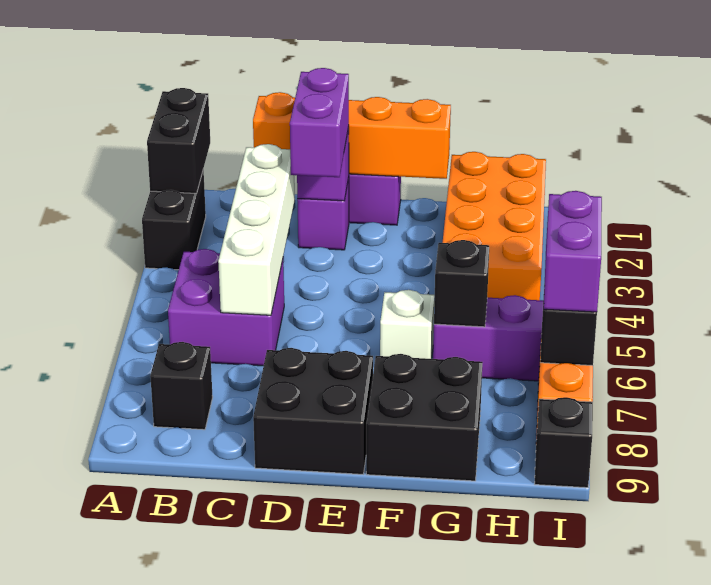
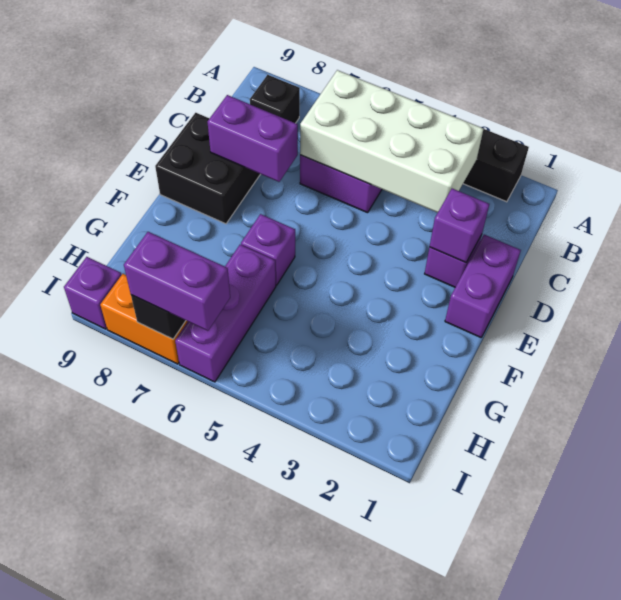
black 1x2 brick [147,88,210,193] -> none
orange 1x4 brick [253,92,451,179] -> none
white 1x4 brick [218,144,295,315] -> white 2x4 brick [300,70,484,213]
purple 1x2 brick [290,68,349,177] -> purple 1x2 brick moved to [208,95,298,182]
white 1x1 brick [380,290,434,359] -> purple 1x1 brick [241,214,295,285]
black 2x2 brick [366,354,483,481] -> none
orange 2x4 brick [442,152,546,300] -> none
black 1x1 brick [434,240,489,327] -> none
black 1x1 brick [535,397,593,488] -> purple 1x1 brick [64,257,121,329]

